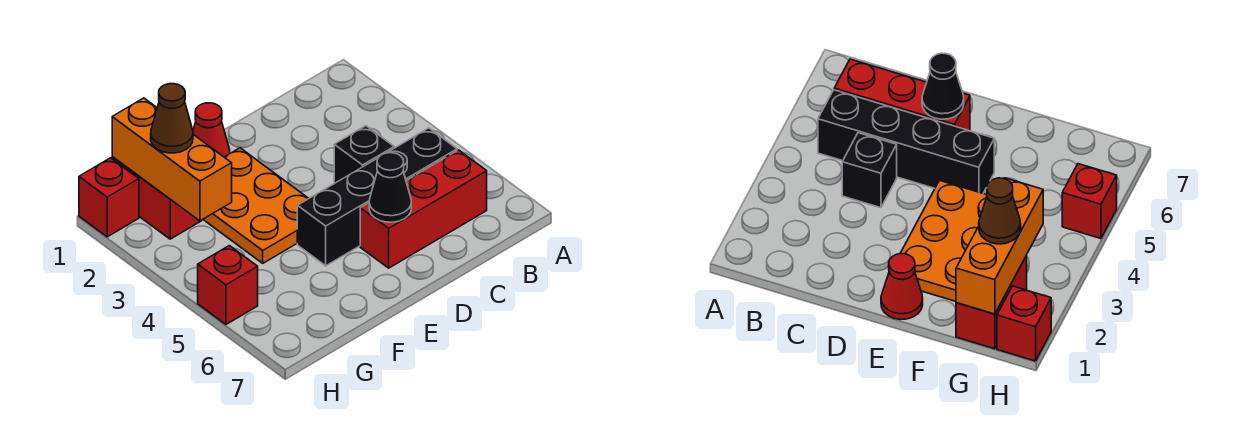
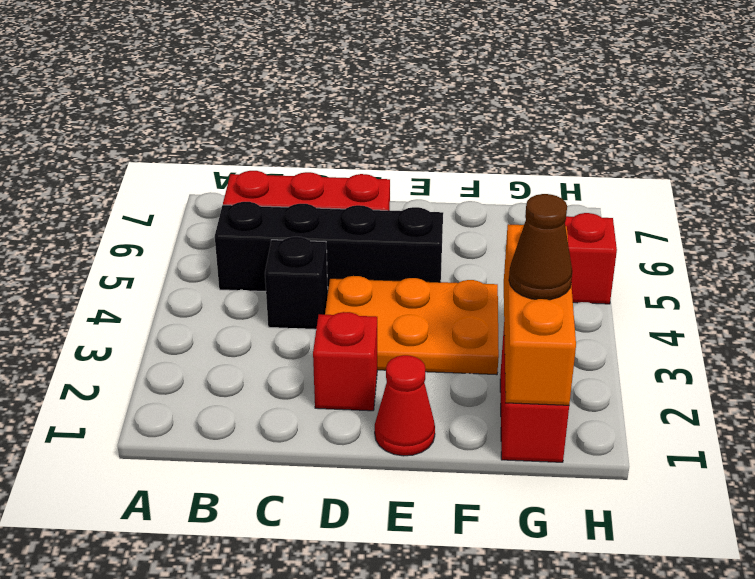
black 1x1 cone [369,153,411,222] -> none
orange 2x3 plate [203,148,309,263] -> orange 2x3 plate turned to [325,276,499,375]
red 1x1 brick [79,158,139,237] -> red 1x1 brick moved to [313,312,377,411]

